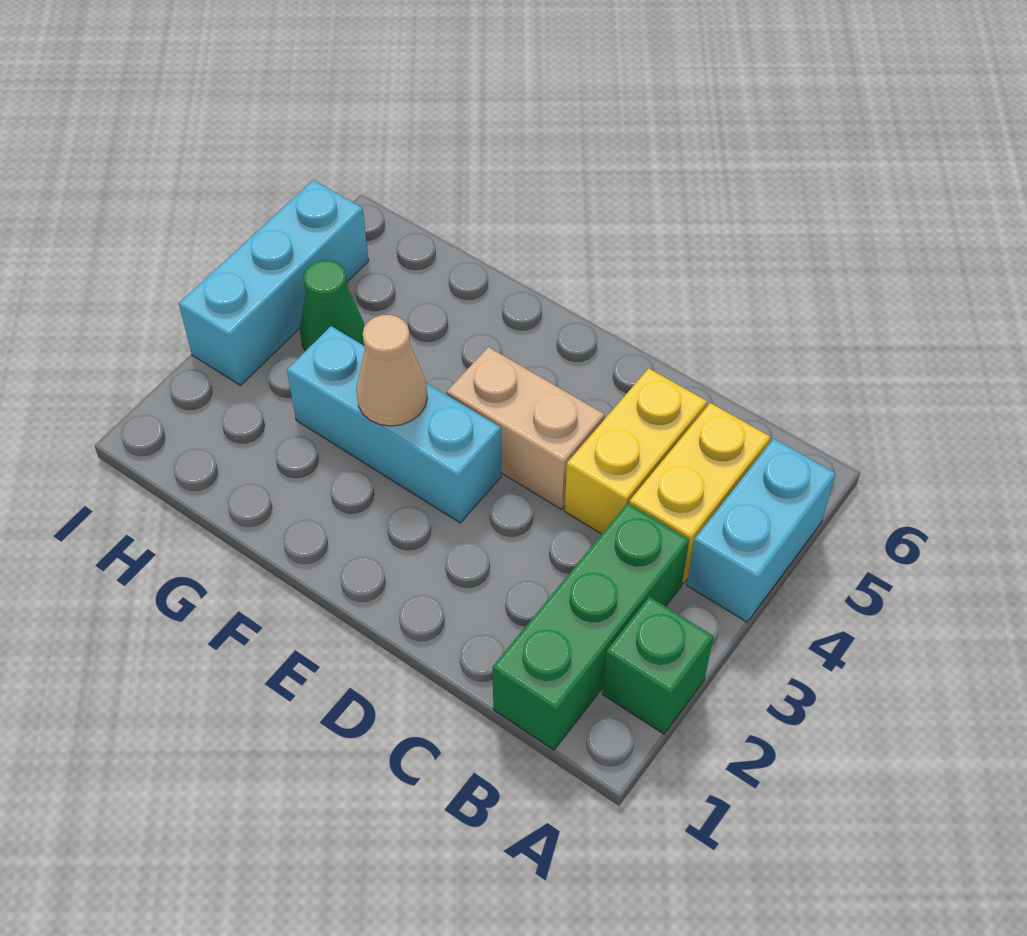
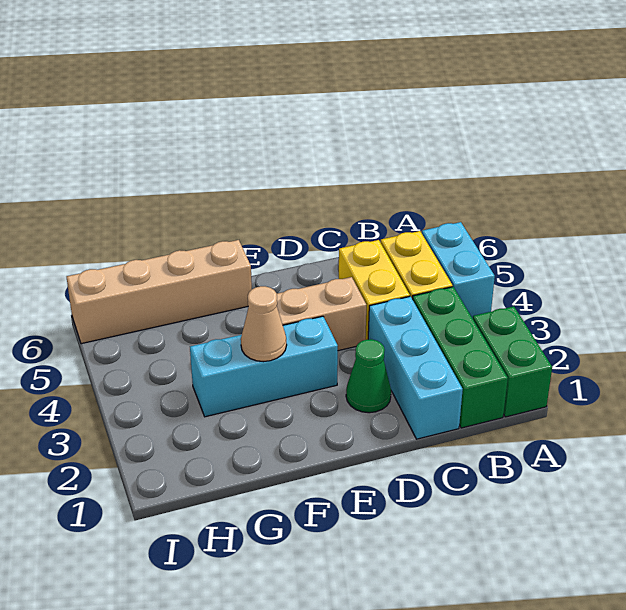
green 1x1 brick [602,597,713,734] -> green 1x2 brick [473,306,552,417]
none -> tan 1x4 brick [67,240,252,344]
green 1x1 cone [300,260,364,351] -> green 1x1 cone moved to [346,339,391,413]
cyan 1x3 brick [179,180,368,385] -> cyan 1x3 brick moved to [368,296,463,439]

